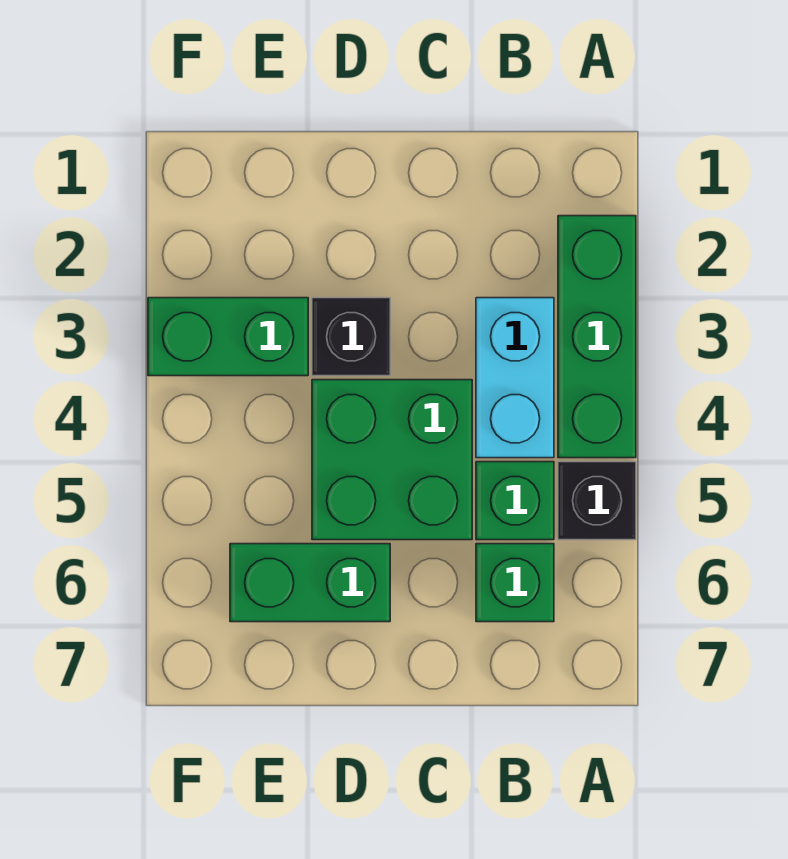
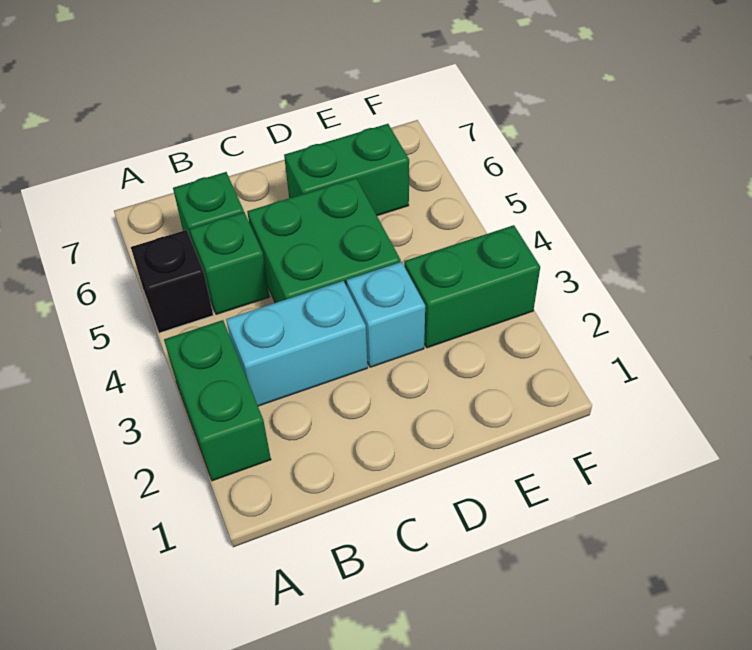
green 1x3 brick [558,216,636,458] -> green 1x2 brick [164,320,271,481]
cyan 1x2 brick [476,298,554,458] -> cyan 1x2 brick turned to [226,281,368,406]
black 1x1 brick [312,298,390,376] -> cyan 1x1 brick [346,262,425,367]

